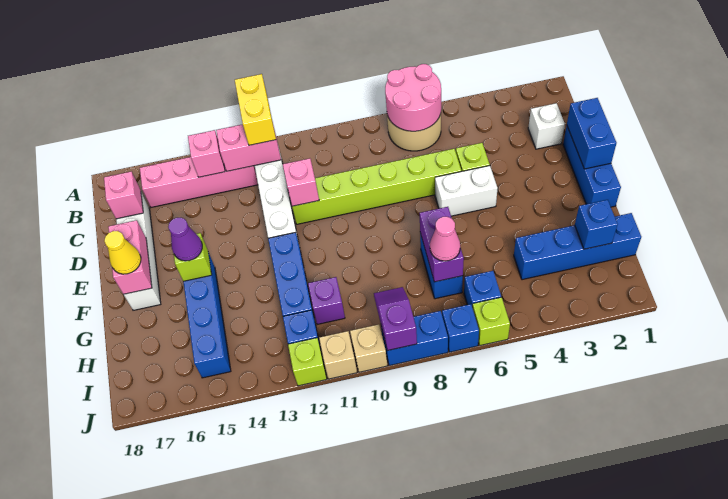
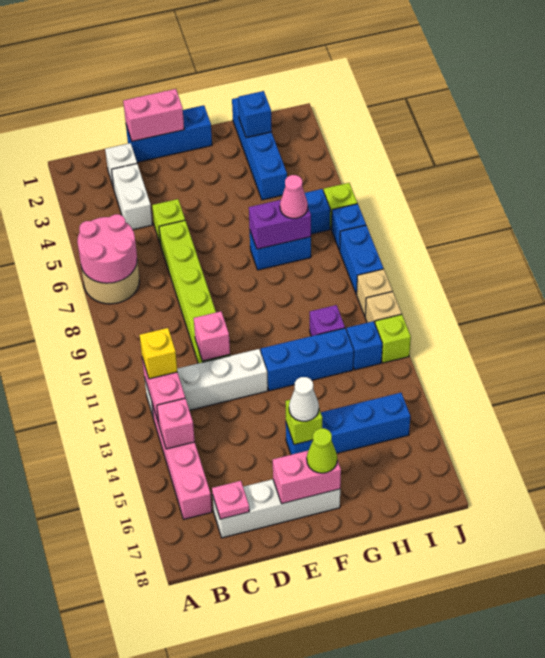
yellow 1x2 brick [235,74,276,145] -> yellow 1x1 brick [140,328,177,379]
pink 1x1 brick [104,171,143,219] -> pink 1x1 plate [212,481,249,519]
blue 1x2 brick [567,98,617,169] -> pink 1x2 brick [123,89,184,141]
white 1x2 brick [435,166,498,216] -> white 1x2 brick moved to [112,164,153,230]
purple 1x1 cone [168,218,202,261] -> white 1x1 cone [289,377,319,421]
yellow 1x1 cone [104,231,141,274] -> lime 1x1 cone [307,428,337,473]
purple 1x2 slope [374,287,417,351] -> none

